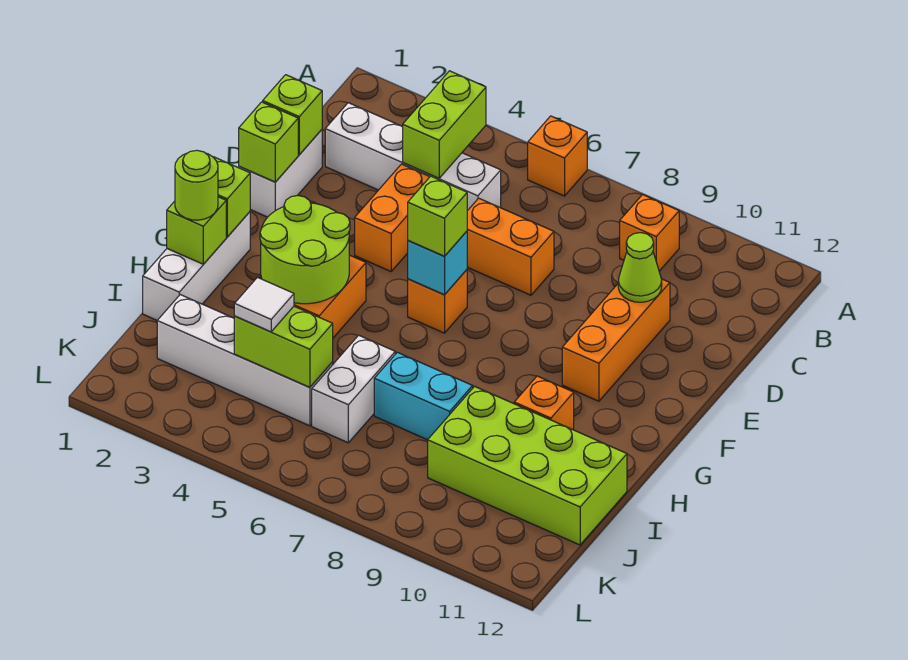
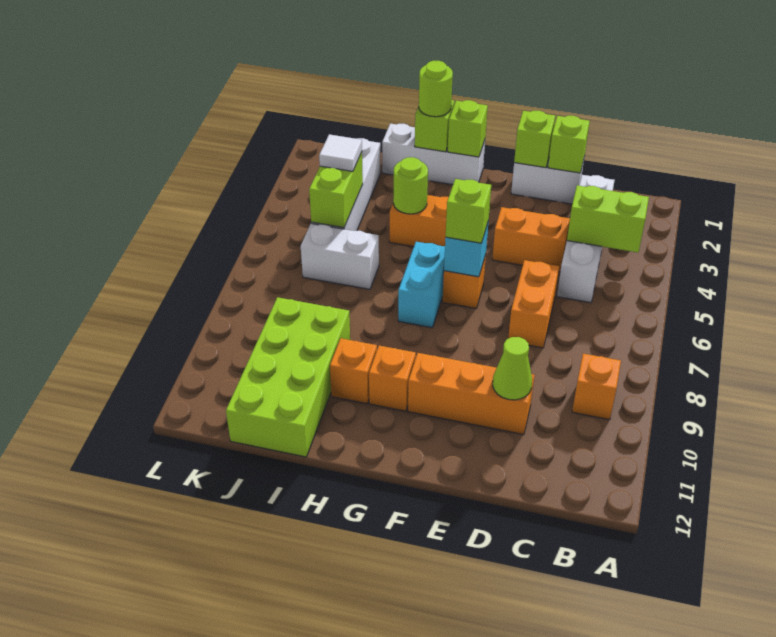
orange 1x1 brick [528,116,587,196] -> orange 1x1 brick moved to [369,346,416,411]
lime 2x2 round brick [260,196,350,304] -> lime 1x1 round brick [393,157,428,214]
cyan 1x2 brick [374,352,473,440] -> cyan 1x2 brick moved to [398,242,445,328]

